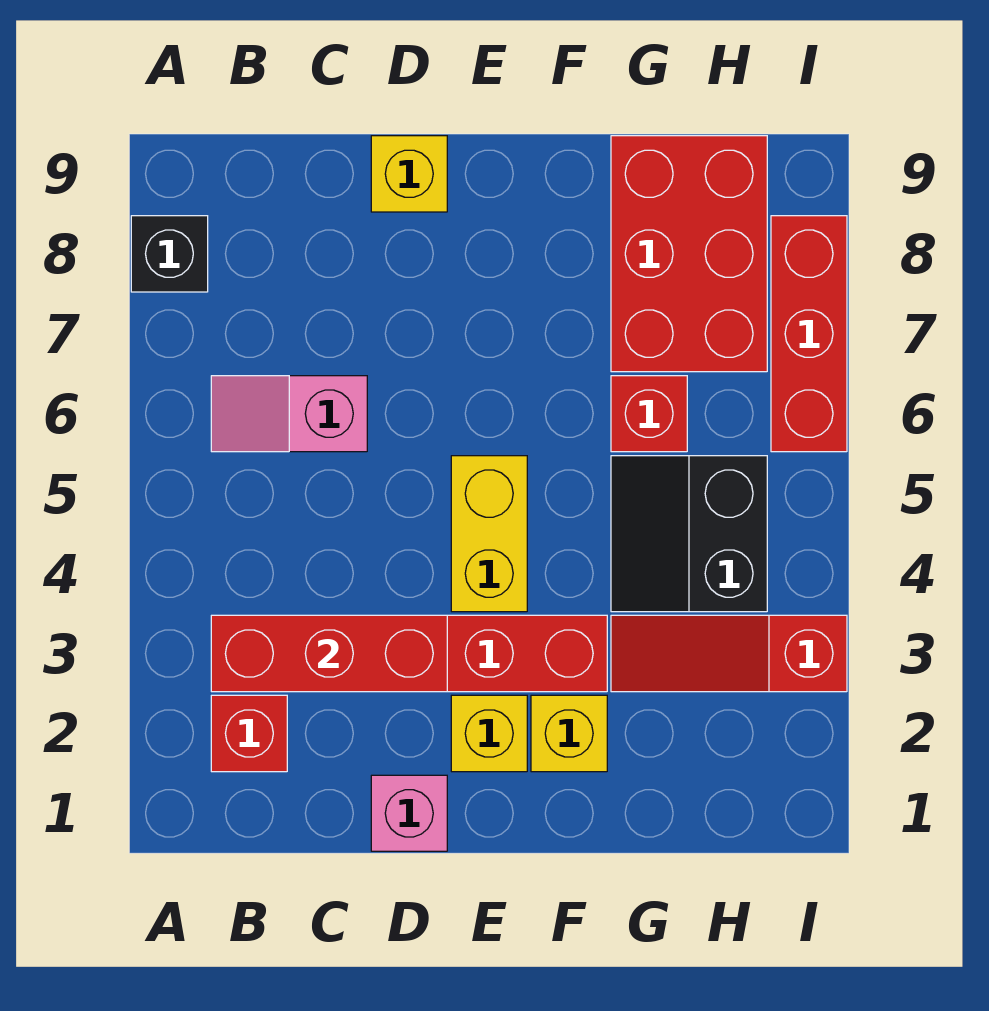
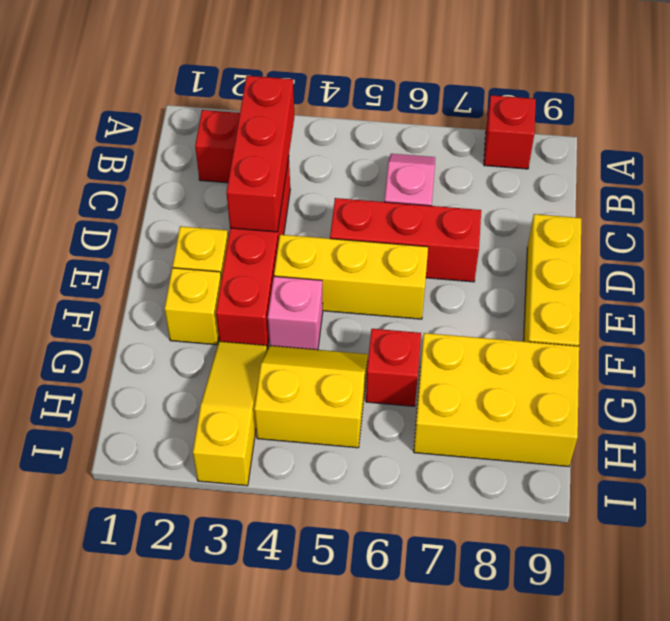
black 1x1 brick [131,216,208,292] -> red 1x1 brick [484,95,536,169]
pink 1x1 brick [371,775,447,851] -> pink 1x1 brick moved to [268,276,323,350]
yellow 1x1 brick [371,136,447,212] -> yellow 1x3 brick [524,214,581,346]
yellow 1x2 brick [451,456,527,612] -> yellow 1x3 brick [274,235,428,319]
red 1x3 slope [611,615,847,692] -> yellow 1x3 slope [193,341,267,486]
black 2x2 slope [611,456,767,612] -> yellow 2x2 slope [254,346,368,448]
red 2x3 brick [611,136,767,372] -> yellow 2x3 brick [414,333,579,467]
red 1x3 brick [771,216,847,452] -> red 1x3 brick moved to [330,198,481,282]

